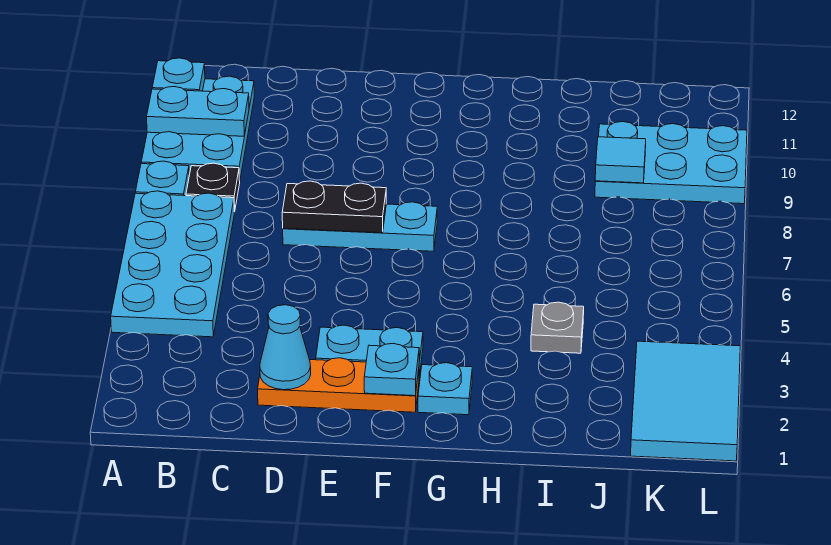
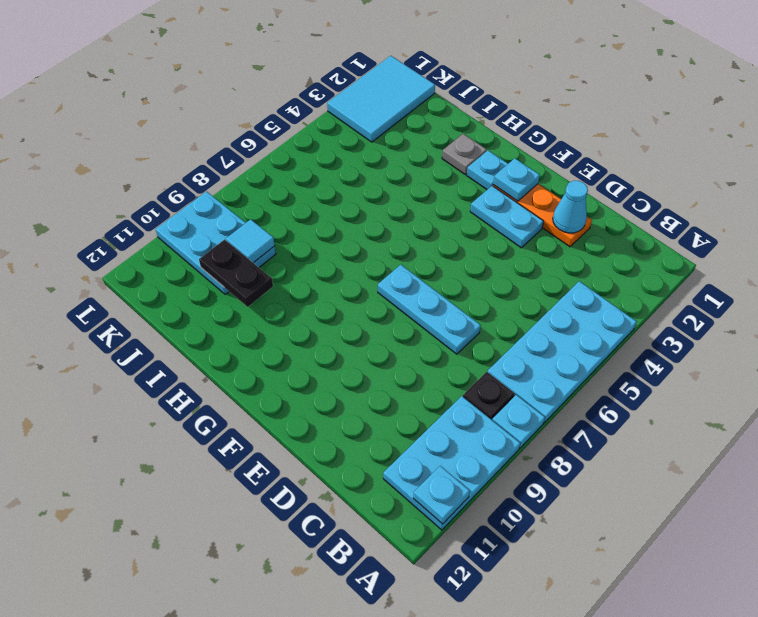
cyan 1x2 plate [147,87,249,136] -> none
black 1x2 plate [282,181,386,233] -> black 1x2 plate moved to [199,240,273,307]
grey 1x1 plate [531,302,584,353] -> grey 1x1 plate moved to [442,134,487,175]

